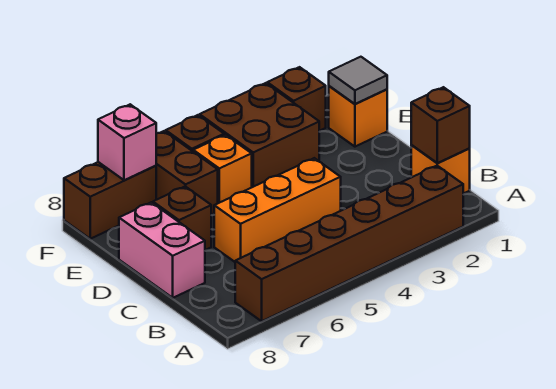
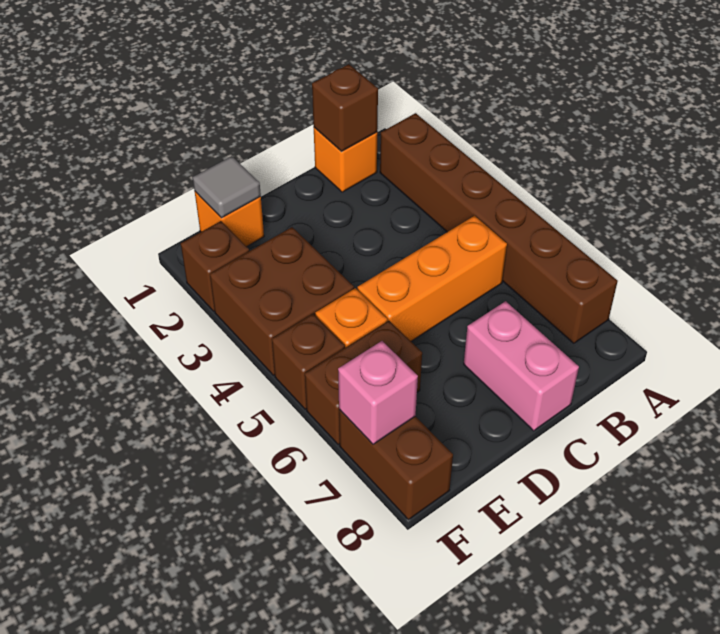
orange 1x3 brick [214,158,341,262] -> orange 1x3 brick turned to [357,216,507,341]
pink 1x2 brick [119,202,205,298] -> pink 1x2 brick turned to [464,301,579,431]
brown 1x1 brick [153,186,211,250] -> none

